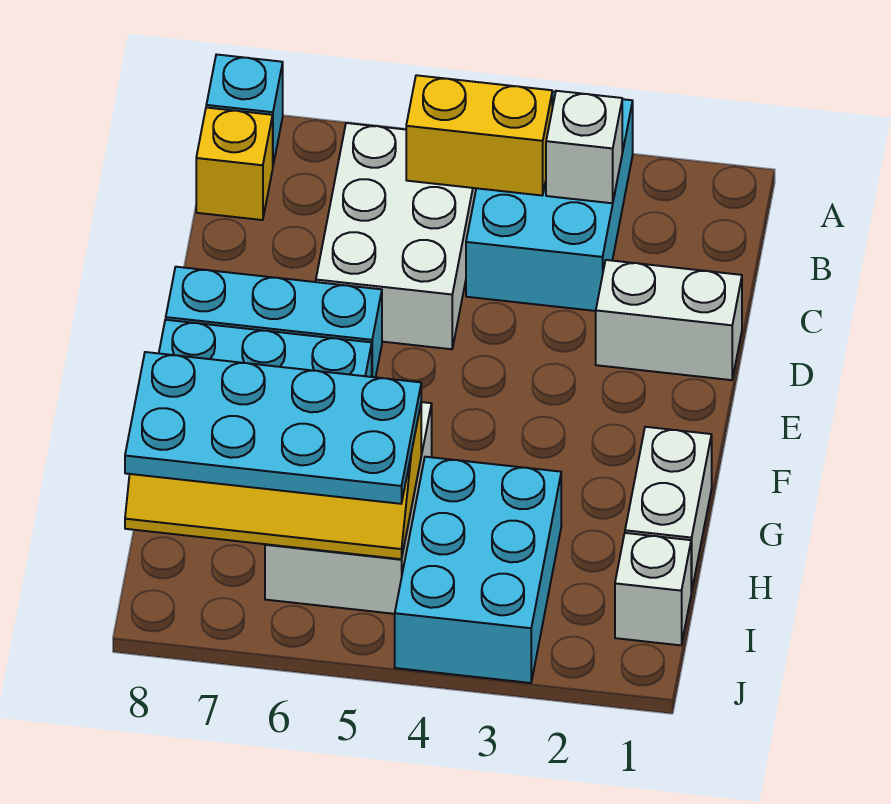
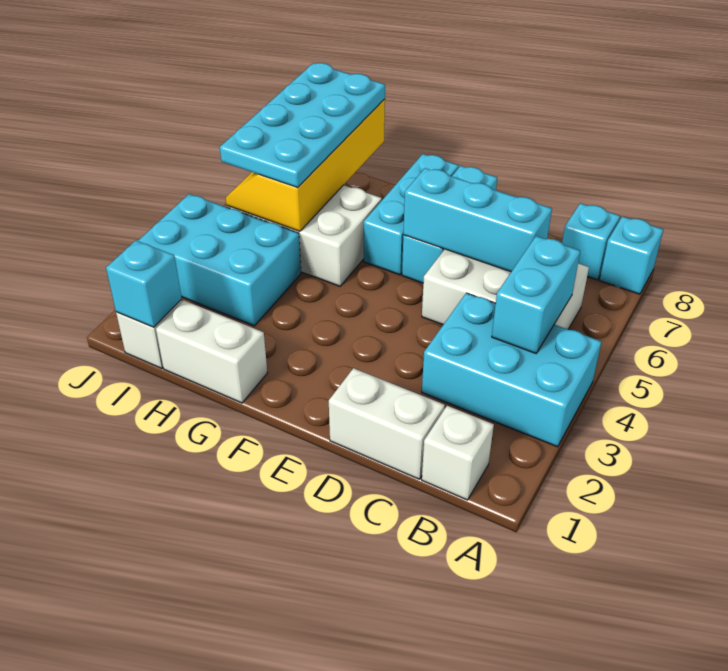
white 1x1 brick [546,91,622,203] -> white 1x1 brick moved to [422,406,494,500]
yellow 1x2 brick [406,75,552,196] -> cyan 1x2 brick [492,236,580,353]
yellow 1x1 brick [196,108,273,220] -> cyan 1x1 brick [562,203,620,280]
none -> cyan 1x3 brick [403,168,552,272]
white 1x2 brick [596,260,742,380] -> white 1x2 brick turned to [329,368,445,479]
none -> cyan 1x1 brick [106,240,182,327]

